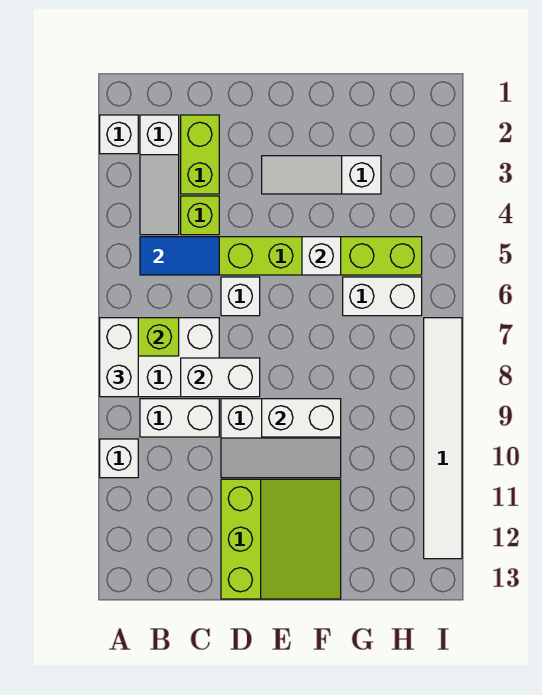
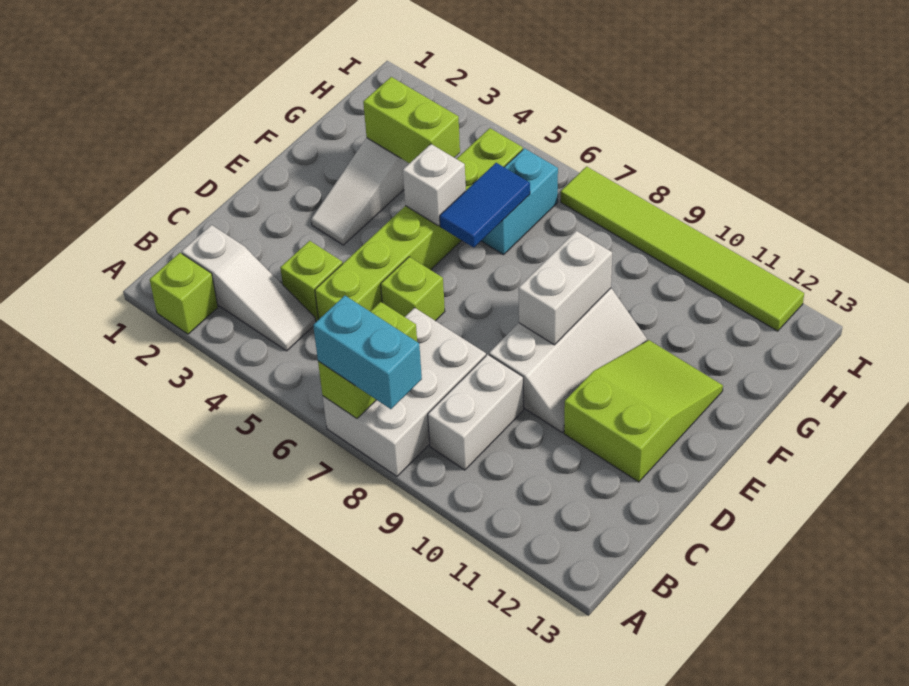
white 1x1 brick [100,115,138,154] -> lime 1x1 brick [150,253,218,334]
white 1x2 brick [100,318,138,397] -> cyan 1x2 brick [313,296,422,409]
white 1x1 brick [100,439,138,478] -> none
blue 1x2 tile [140,237,219,275] -> blue 1x2 tile moved to [440,163,530,248]
lime 1x2 brick [181,115,219,194] -> lime 1x2 brick moved to [363,77,460,163]
white 1x2 brick [181,358,260,397] -> none
white 1x1 brick [221,277,260,316] -> lime 1x1 brick [381,257,445,321]
lime 3x3 slope [221,479,341,599] -> lime 2x3 slope [564,340,723,482]
white 1x2 brick [343,277,422,316] -> cyan 1x2 brick [482,148,558,255]
white 1x6 tile [424,318,462,559] -> lime 1x6 tile [561,166,804,331]

